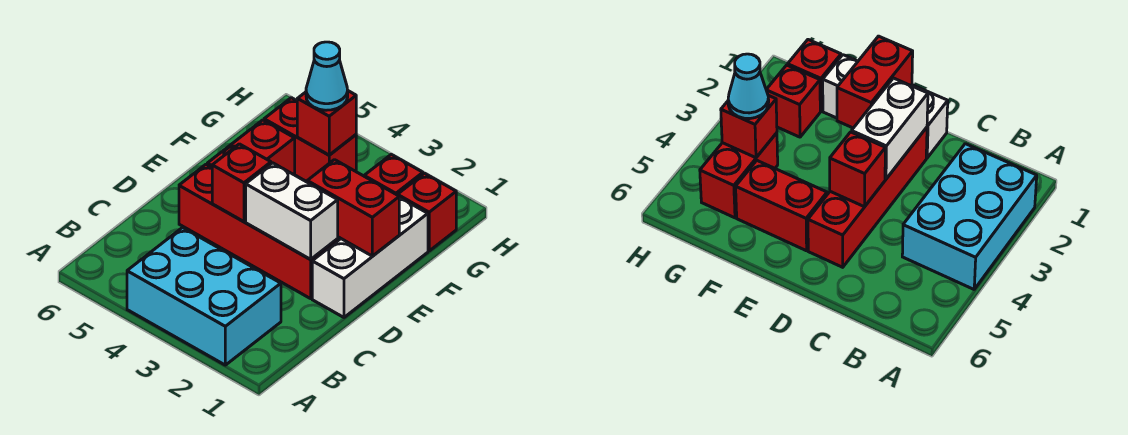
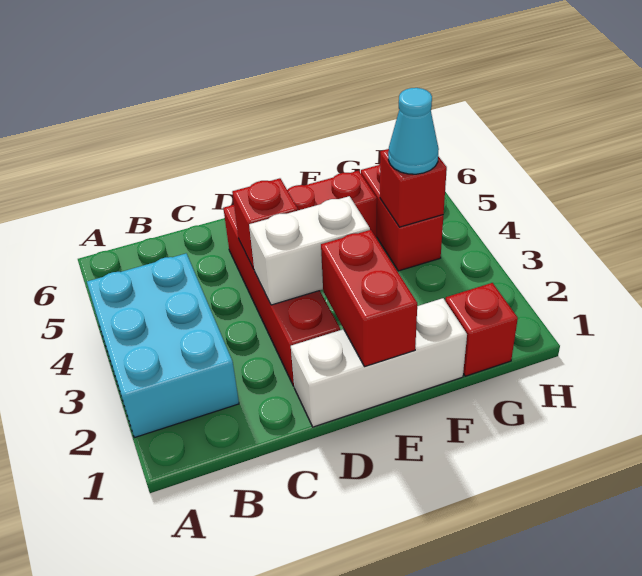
white 1x2 brick [246,163,338,259] -> white 1x2 brick turned to [249,196,370,305]
red 1x1 brick [364,155,423,195] -> none

